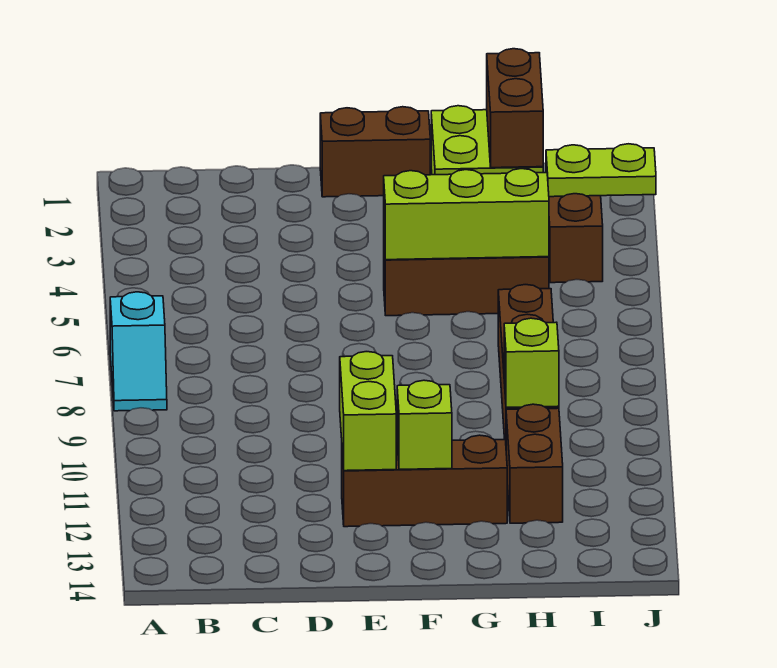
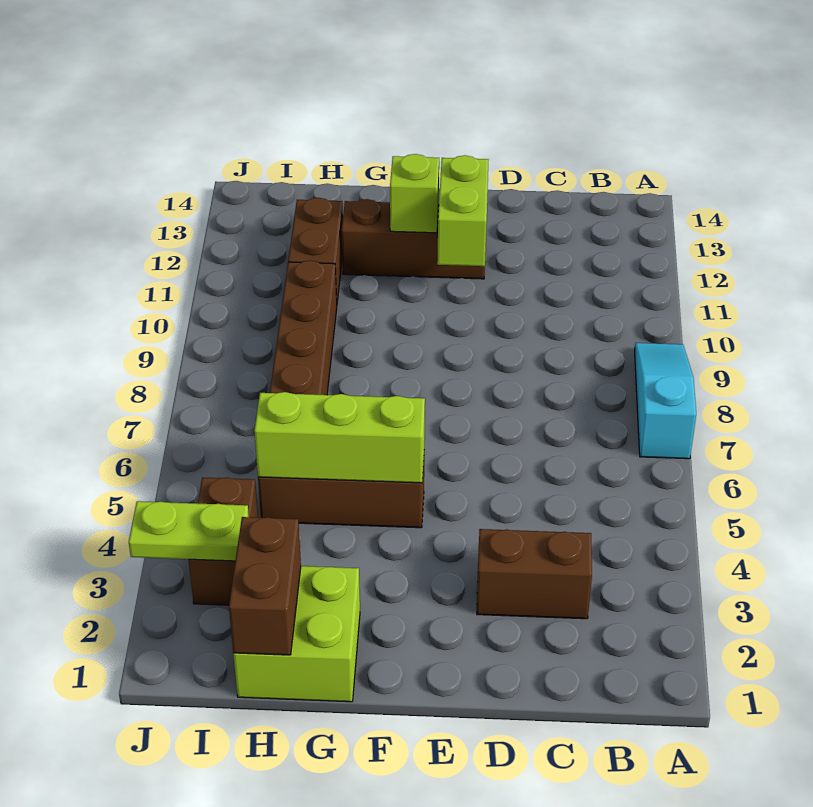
cyan 1x2 slope [110,292,167,411] -> cyan 1x3 slope [635,343,696,459]
brown 1x2 brick [320,107,430,197] -> brown 1x2 brick moved to [477,529,592,619]
lime 1x1 brick [504,318,559,407] -> none

